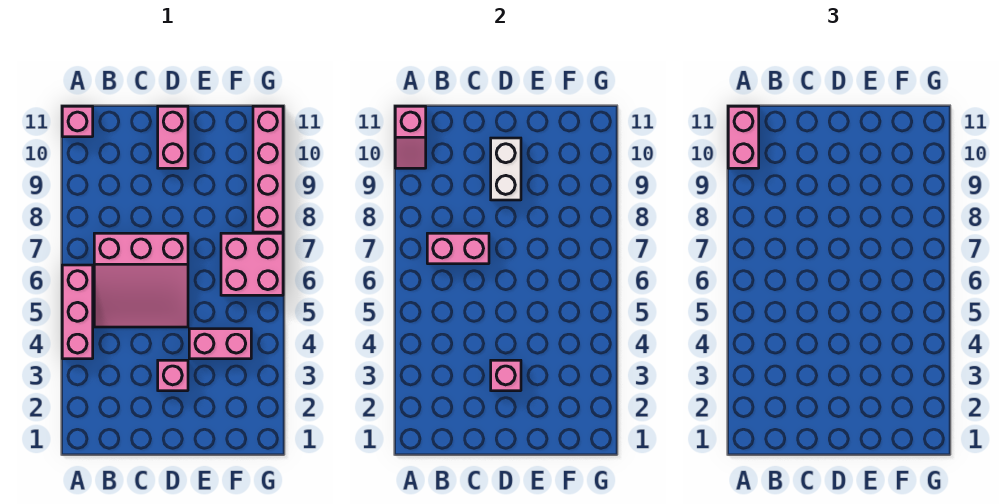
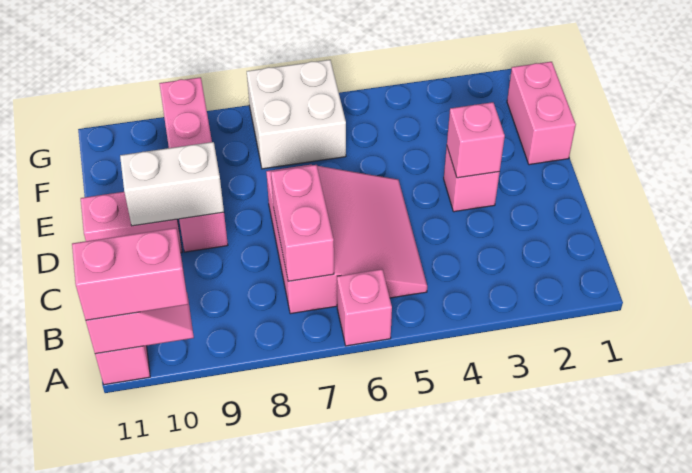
pink 1x3 brick [62,265,93,359] -> pink 1x1 brick [337,269,392,346]
pink 1x2 brick [189,329,251,359] -> pink 1x2 brick moved to [507,62,576,165]
pink 2x2 brick [221,233,283,295] -> white 2x2 brick [247,60,346,169]
pink 1x4 brick [253,106,283,232] -> pink 1x4 brick turned to [159,77,228,252]

